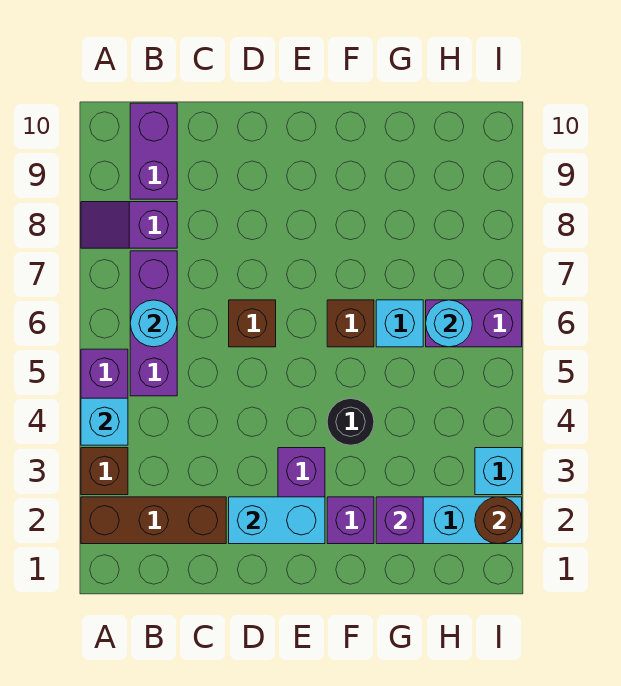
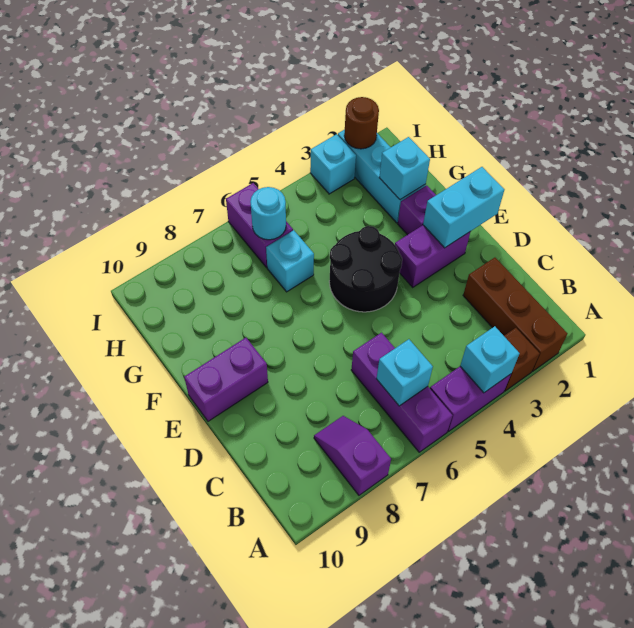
purple 1x2 slope [81,202,177,248] -> purple 1x2 slope turned to [314,416,391,495]
purple 1x3 brick [130,251,177,396] -> purple 1x3 brick turned to [351,333,452,452]
cyan 1x1 round brick [130,300,177,347] -> cyan 1x1 brick [377,339,433,406]
purple 1x2 brick [130,103,177,199] -> purple 1x2 brick moved to [184,338,268,421]
cyan 1x2 brick [229,497,325,544] -> cyan 1x2 brick turned to [423,167,504,248]
brown 1x1 brick [229,300,276,347] -> none
black 1x1 round brick [327,399,374,445] -> black 2x2 round brick [329,226,402,312]
brown 1x1 brick [327,300,374,347] -> none
purple 1x1 brick [376,497,423,544] -> cyan 1x1 brick [379,137,430,200]

